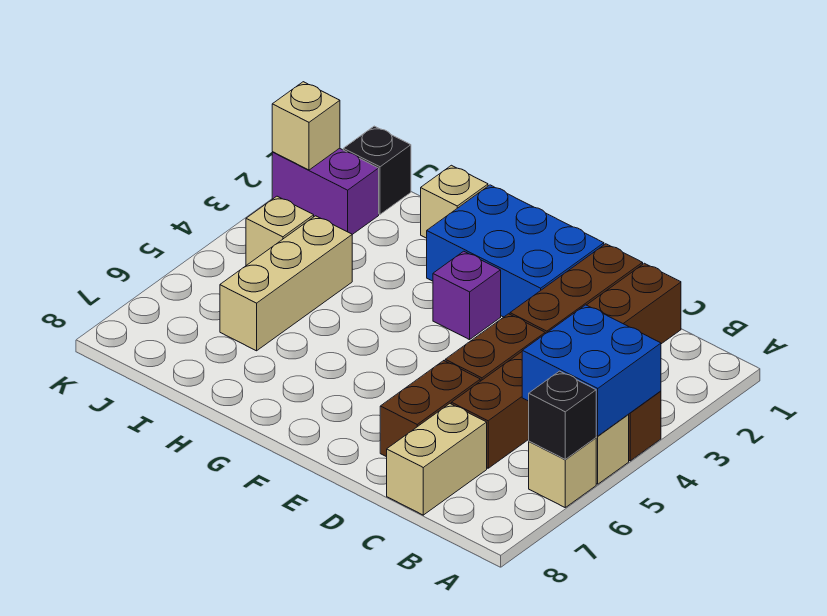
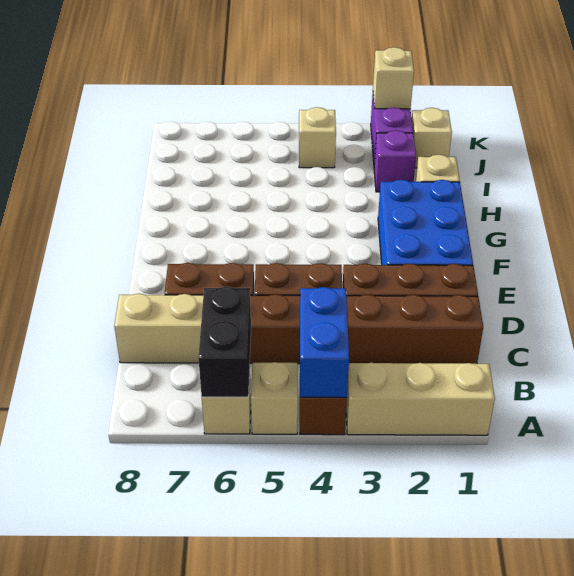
blue 2x2 brick [522,305,661,436] -> blue 1x2 brick [300,287,349,398]
black 1x1 brick [529,371,596,460] -> black 1x2 brick [198,287,251,397]
purple 1x1 brick [433,251,501,340] -> purple 1x1 brick moved to [374,130,416,192]
tan 1x3 brick [220,216,352,351] -> tan 1x3 brick moved to [346,363,495,435]
black 1x1 brick [343,126,411,214] -> tan 1x1 brick [412,108,452,168]

